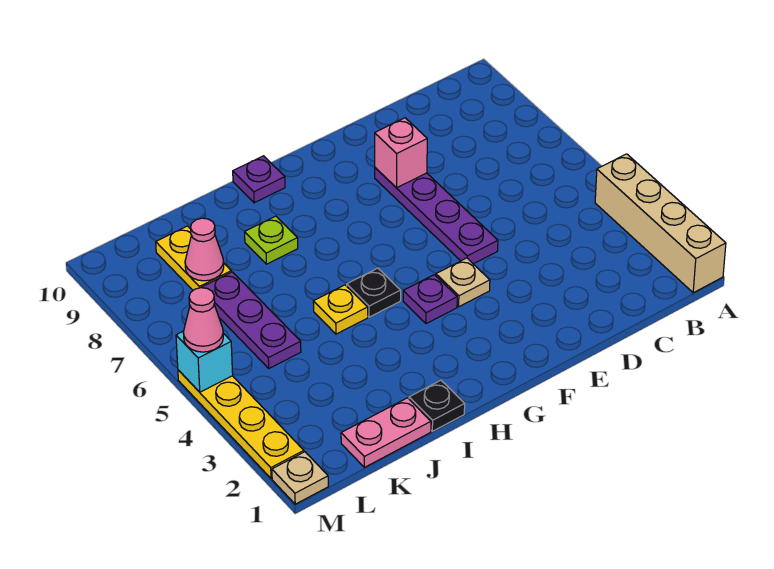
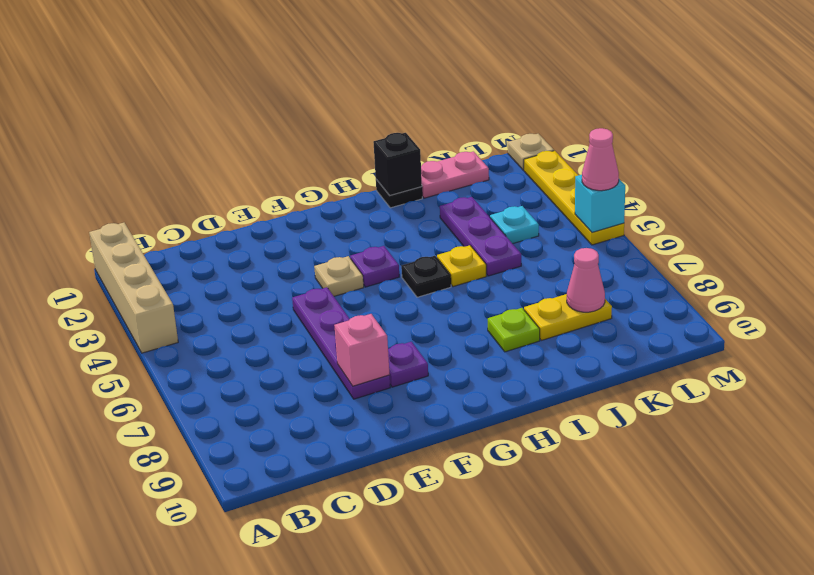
purple 1x1 plate [233,156,285,203] -> purple 1x1 plate moved to [388,342,428,387]
none -> black 1x1 brick [373,133,422,196]
none -> cyan 1x1 plate [490,206,539,244]
purple 1x3 plate [201,272,301,368] -> purple 1x3 plate moved to [440,197,521,276]
yellow 1x2 plate [156,226,231,290] -> yellow 1x2 plate turned to [524,294,612,340]

